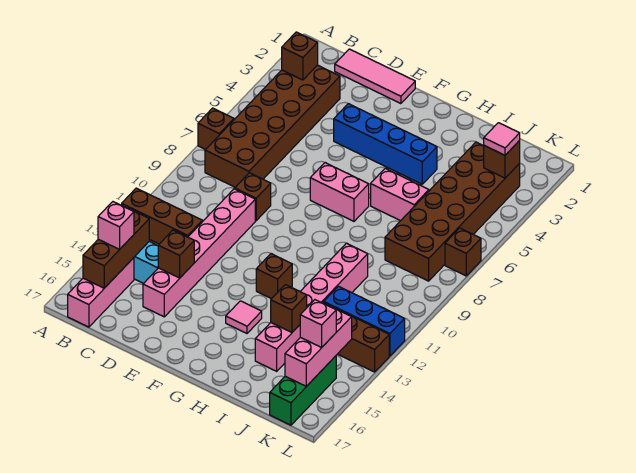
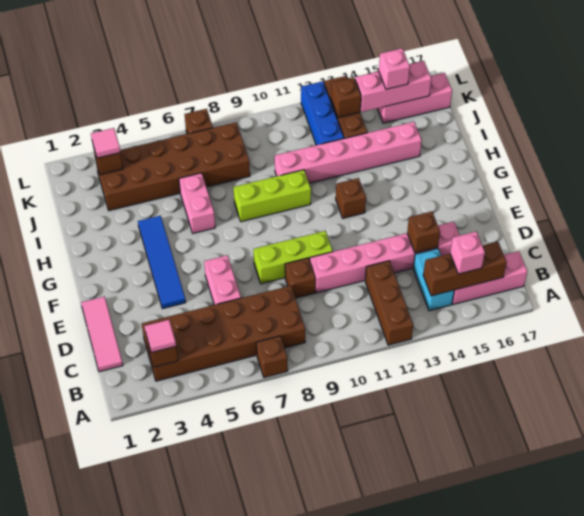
blue 1x4 brick [334,104,437,184] -> blue 1x4 tile [138,216,186,309]
none -> lime 1x3 brick [254,231,333,284]
pink 1x2 brick [310,163,369,221] -> pink 1x2 brick moved to [204,255,241,305]
pink 1x1 tile [226,301,262,333] -> pink 1x1 tile moved to [145,320,176,353]
none -> lime 1x3 brick [234,170,311,222]
brown 1x1 brick [271,285,307,332] -> brown 1x1 brick moved to [331,77,361,118]
green 1x3 brick [270,356,336,425] -> pink 1x3 brick [377,73,452,123]

